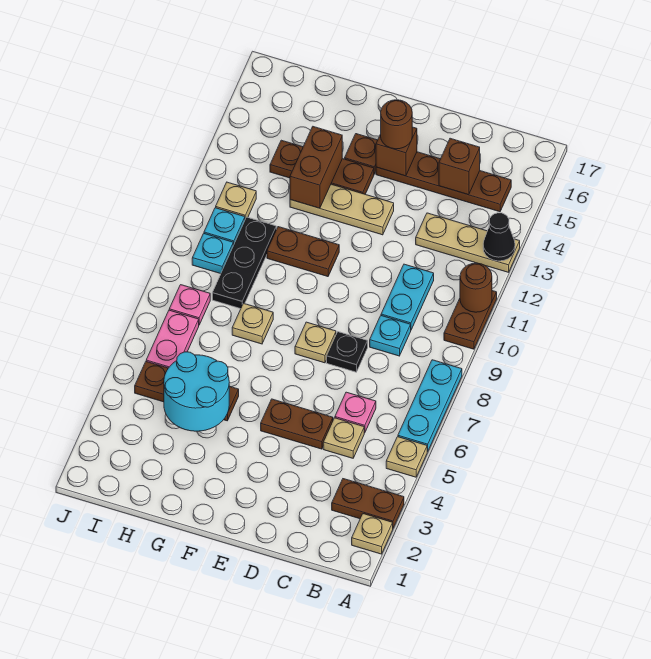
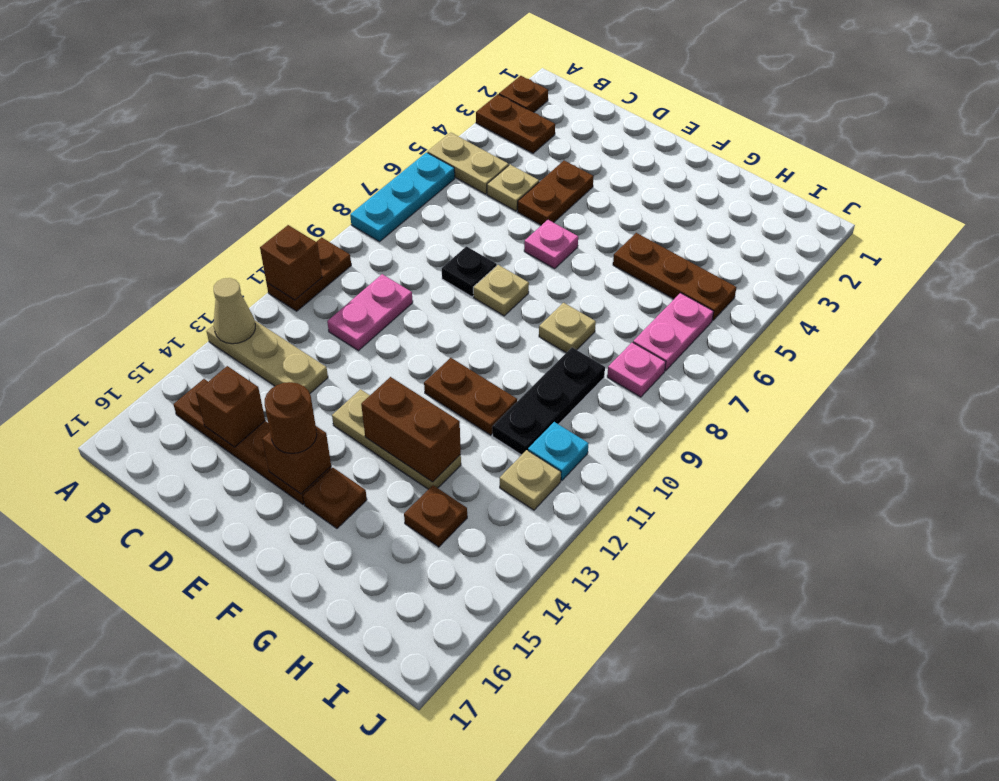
tan 1x1 plate [352,514,393,554] -> brown 1x1 plate [499,76,548,112]
tan 1x1 plate [386,437,428,477] -> tan 1x2 plate [428,133,509,194]
brown 1x1 round brick [460,263,492,312] -> brown 1x1 brick [260,225,322,300]
black 1x1 cone [483,213,515,261] -> tan 1x1 cone [214,278,255,344]
pink 1x1 plate [335,392,376,433] -> pink 1x1 plate moved to [524,220,578,269]
cyan 1x1 plate [370,316,411,356] -> none
cyan 1x2 plate [381,264,434,330] -> pink 1x2 plate [327,274,413,351]
brown 1x2 plate [261,399,333,449] -> brown 1x2 plate turned to [518,161,594,225]
brown 1x3 plate [270,140,374,194] -> brown 1x1 plate [404,485,467,547]
cyan 2x2 round brick [164,352,229,431] -> none
brown 1x2 brick [290,127,342,208] -> brown 1x2 brick turned to [361,377,461,482]
cyan 1x1 plate [192,234,233,274] -> none

